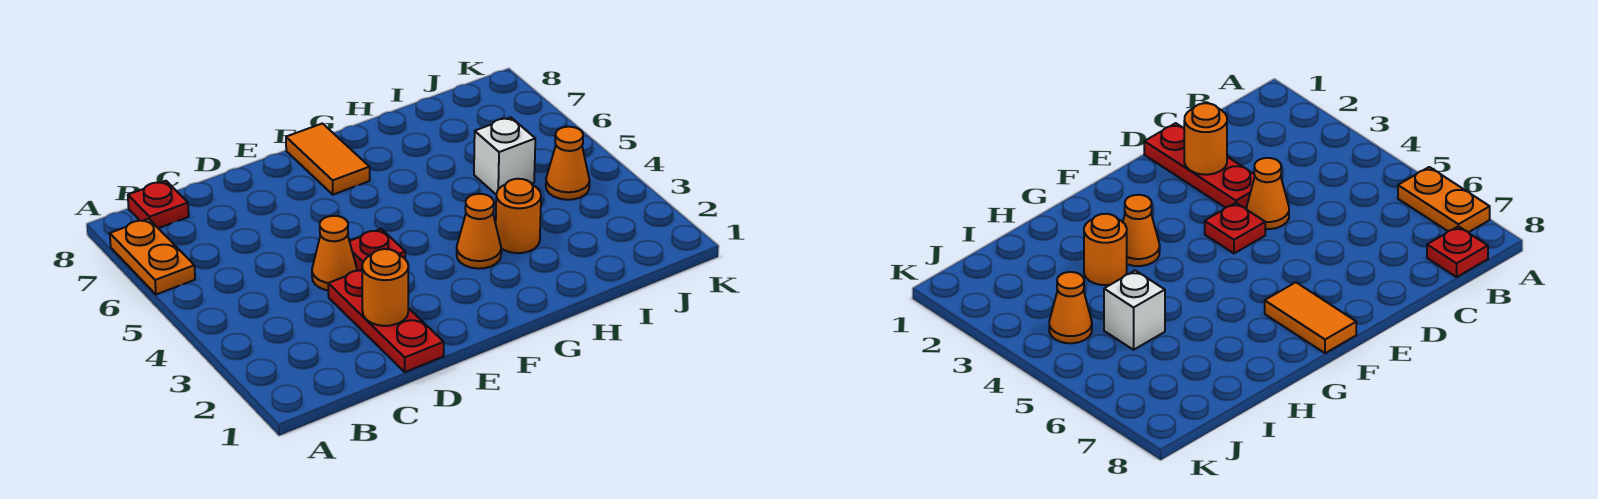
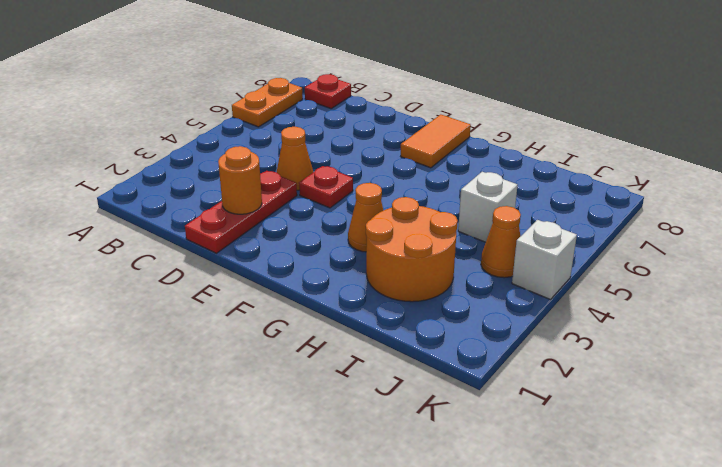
orange 1x1 round brick [496,179,541,253] -> orange 2x2 round brick [366,197,458,302]
none -> white 1x1 brick [512,220,577,300]

